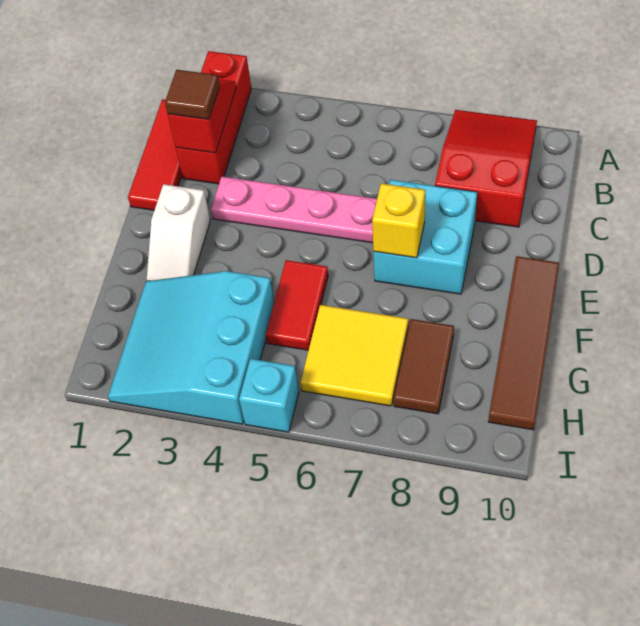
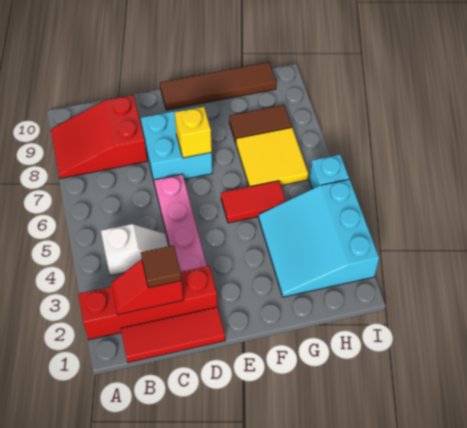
red 1x3 brick [176,51,251,184] -> red 1x4 brick [78,266,217,340]
white 1x2 slope [147,184,211,281] -> white 1x2 slope moved to [101,224,168,276]
cyan 3x3 slope [108,271,274,424] -> cyan 3x3 slope turned to [258,179,379,297]

